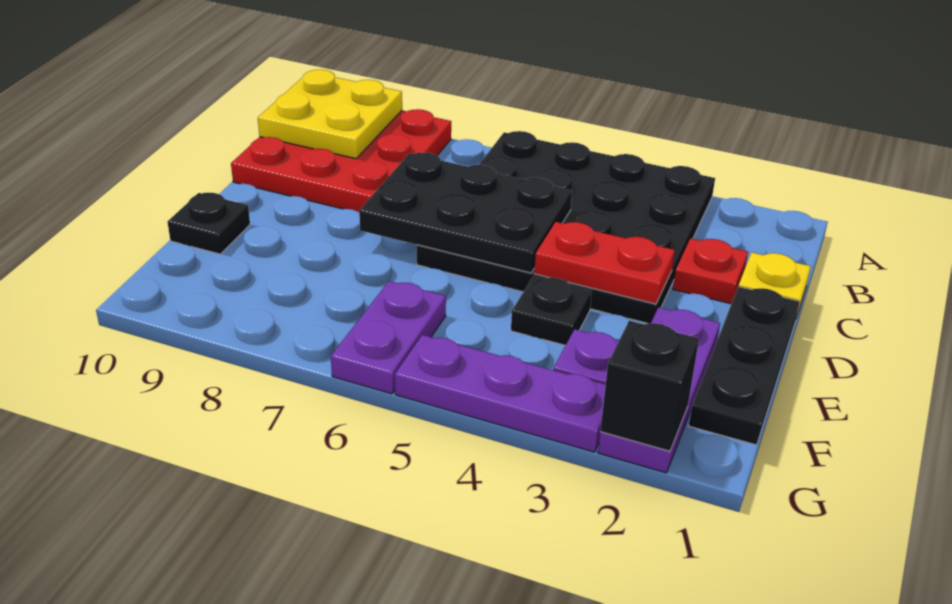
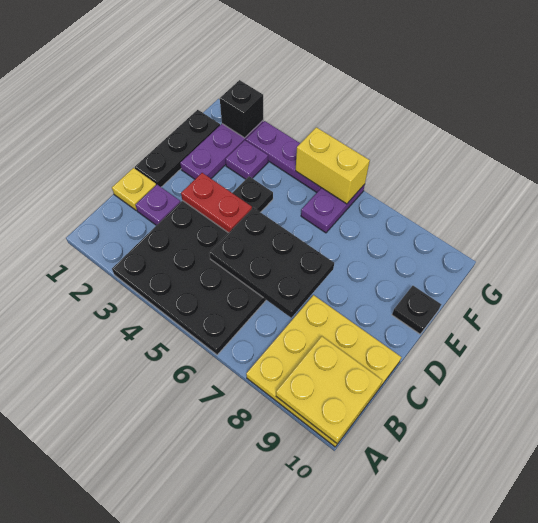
red 3x3 plate [231,109,451,212] -> yellow 3x3 plate [246,295,401,447]
red 1x1 plate [673,238,748,304] -> purple 1x1 plate [136,185,180,225]
none -> yellow 1x2 brick [296,127,370,204]

